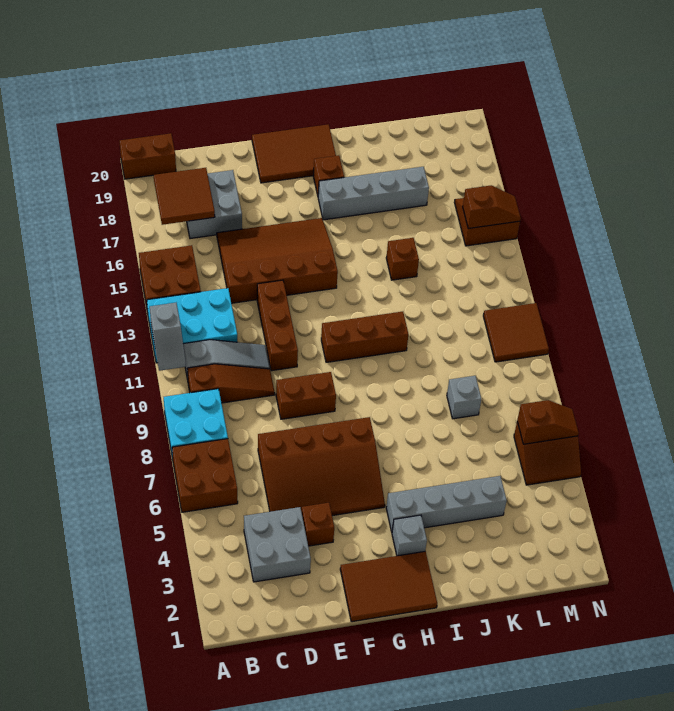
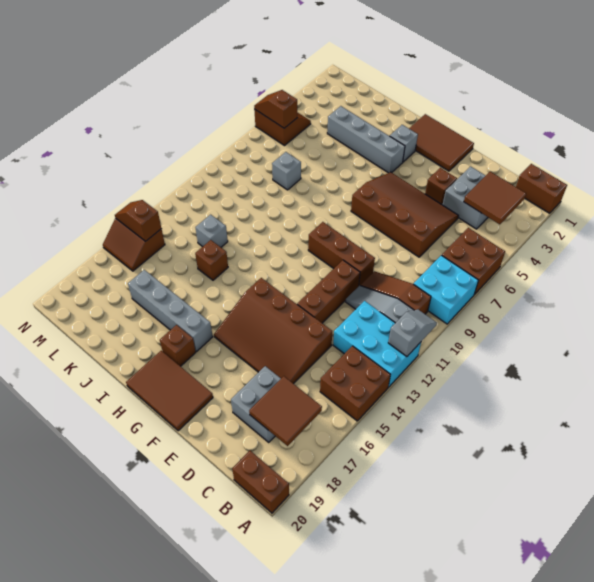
brown 1x2 brick [276,372,336,419] -> brown 1x2 brick moved to [516,164,567,213]
brown 1x3 brick [321,312,408,362] -> brown 1x3 brick moved to [308,222,375,286]
none -> grey 1x1 brick [195,215,228,247]
brown 2x2 tile [483,303,549,362] -> brown 2x2 tile moved to [464,172,526,224]

